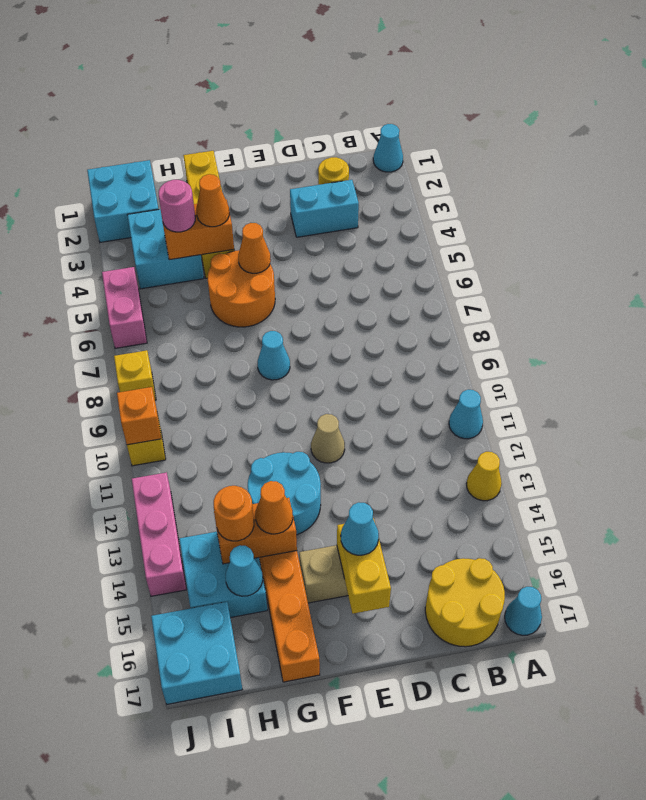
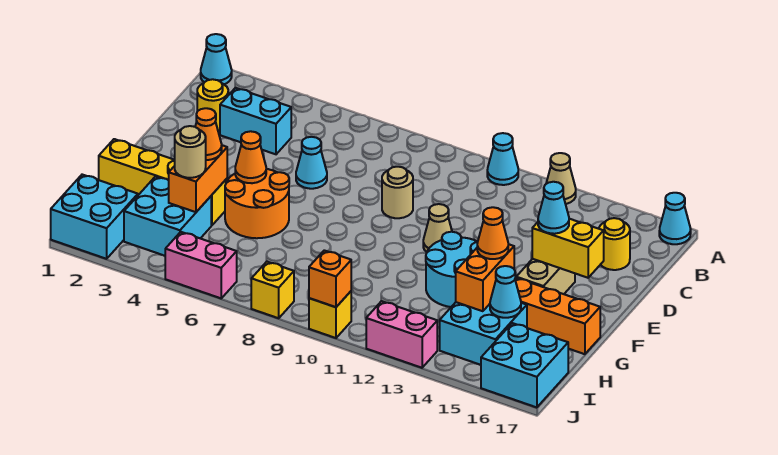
yellow 1x1 cone [466,452,502,501] -> tan 1x1 cone [546,153,576,204]
yellow 2x2 round brick [425,558,505,647] -> yellow 1x1 round brick [599,218,630,270]
cyan 1x2 brick [290,180,359,237] -> cyan 1x2 brick turned to [220,88,291,154]
none -> tan 1x1 round brick [382,167,413,218]
cyan 1x1 cone [258,331,290,380] -> cyan 1x1 cone moved to [296,137,327,189]
pink 1x1 round brick [159,180,195,232] -> tan 1x1 round brick [175,126,206,178]
orange 1x1 round brick [214,486,254,541] -> none
pink 1x3 brick [132,472,186,596] -> pink 1x2 brick [366,301,437,368]

